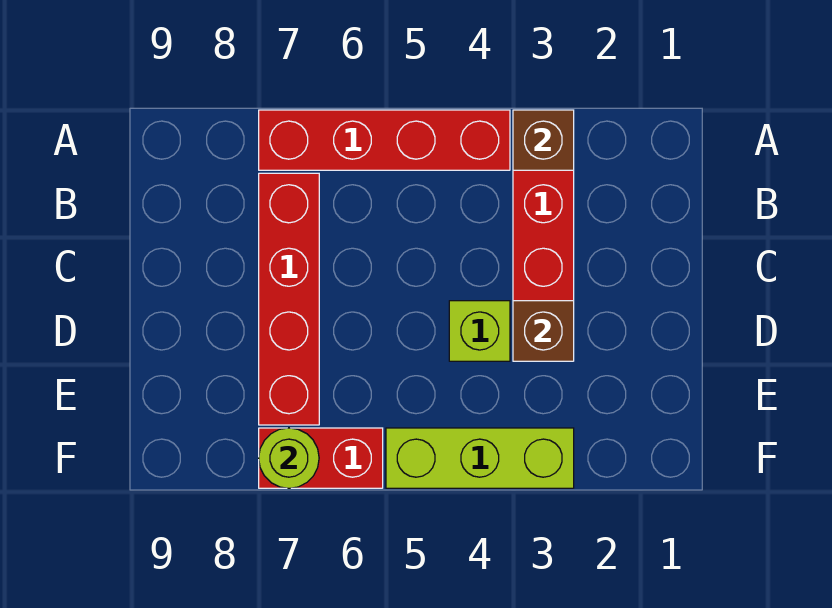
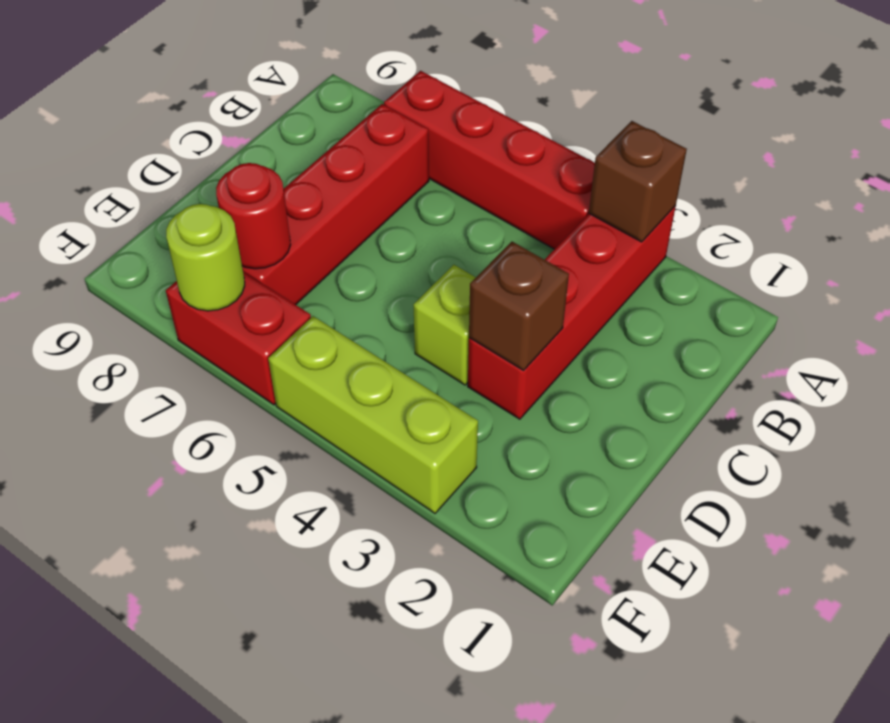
none -> red 1x1 round brick [216,163,291,269]

